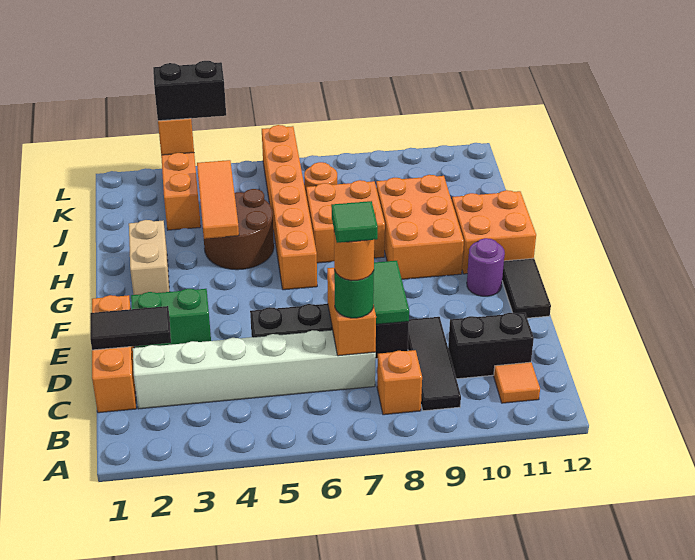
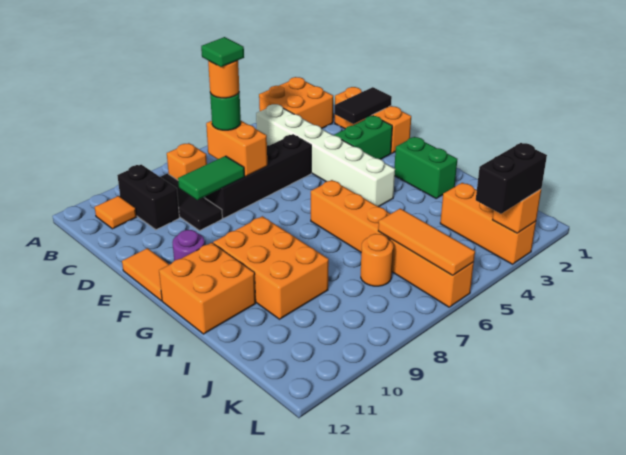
white 1x6 brick [133,330,376,409] -> white 1x6 brick turned to [256,104,395,207]
black 1x2 brick [448,313,534,379] -> black 1x2 brick turned to [117,165,179,230]
green 1x2 tile [373,261,409,324] -> green 1x2 tile turned to [178,156,244,200]
black 1x2 tile [502,258,551,318] -> orange 1x2 tile [122,248,169,301]
tan 1x2 brick [129,220,169,295] -> green 1x2 brick [394,137,457,198]
brown 2x2 round brick [202,189,274,270] -> none
orange 1x3 tile [197,160,239,239] -> orange 1x3 tile moved to [378,208,475,275]
orange 2x2 brick [306,180,385,263] -> orange 2x2 brick moved to [259,77,333,129]

